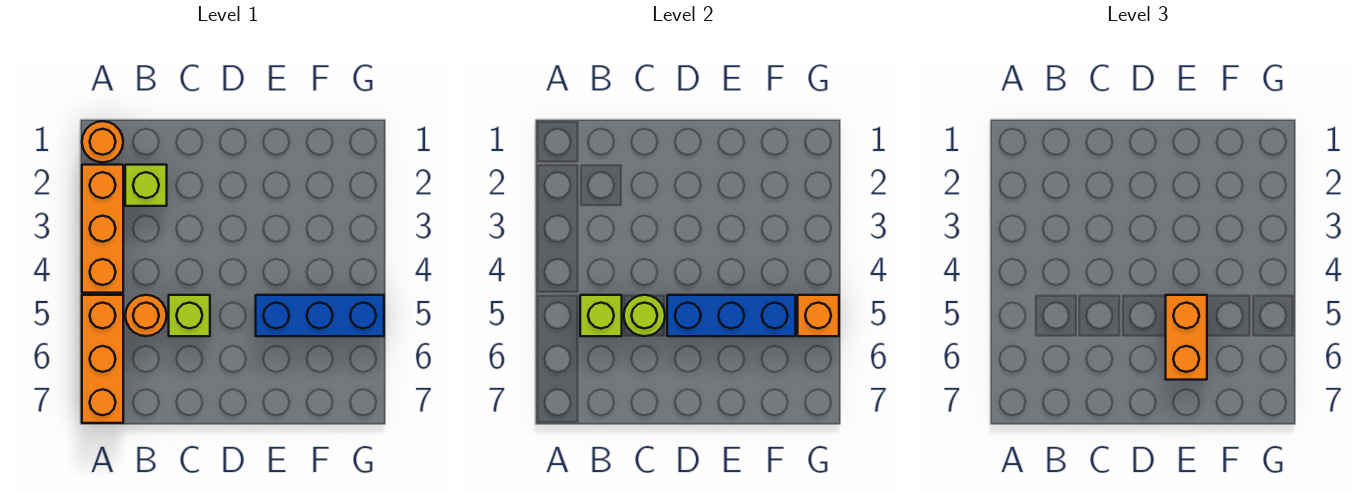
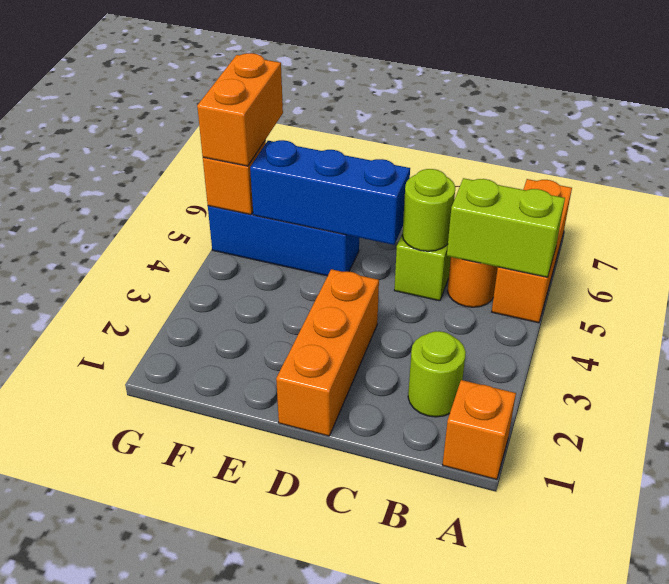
orange 1x1 round brick [82,121,123,162] -> orange 1x1 brick [443,380,516,480]
orange 1x3 brick [82,165,123,293] -> orange 1x3 brick moved to [276,269,379,436]
lime 1x1 brick [125,165,167,206] -> lime 1x1 round brick [408,331,466,417]
lime 1x1 brick [580,295,622,336] -> lime 1x2 brick [447,178,565,277]
orange 1x2 brick [1166,295,1207,380] -> orange 1x2 brick moved to [197,53,283,166]

